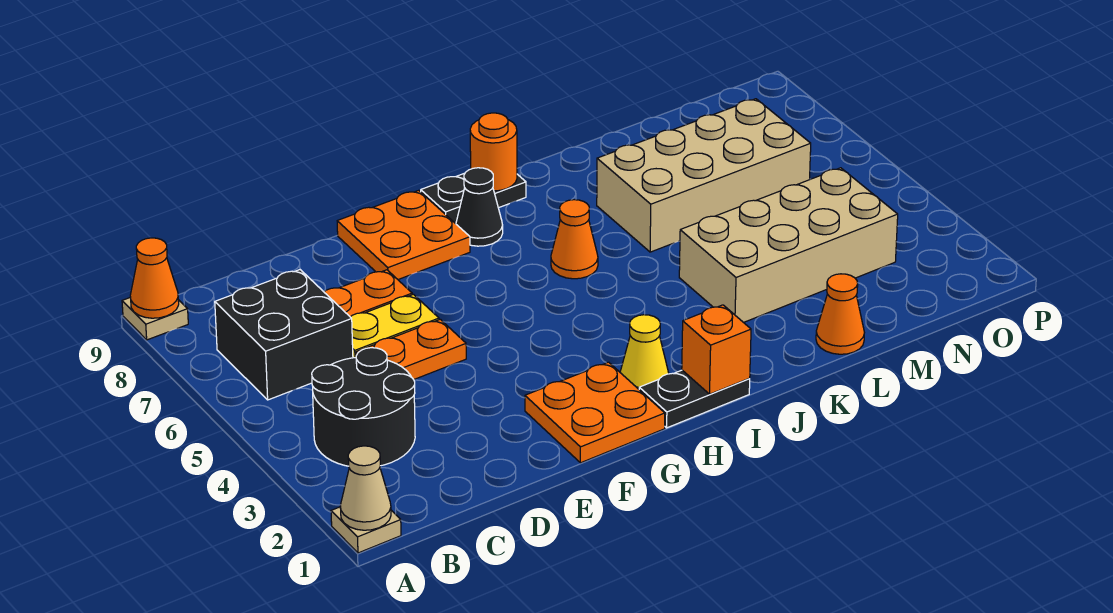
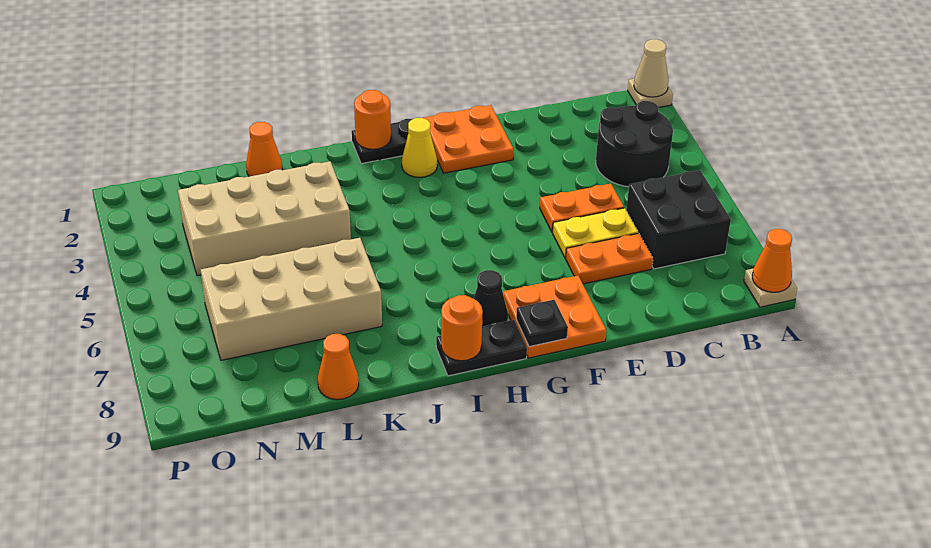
none -> black 1x1 plate [516,300,568,347]
orange 1x1 brick [682,305,751,394] -> orange 1x1 round brick [354,90,391,149]
orange 1x1 cone [551,200,598,279] -> orange 1x1 cone moved to [318,334,359,400]

